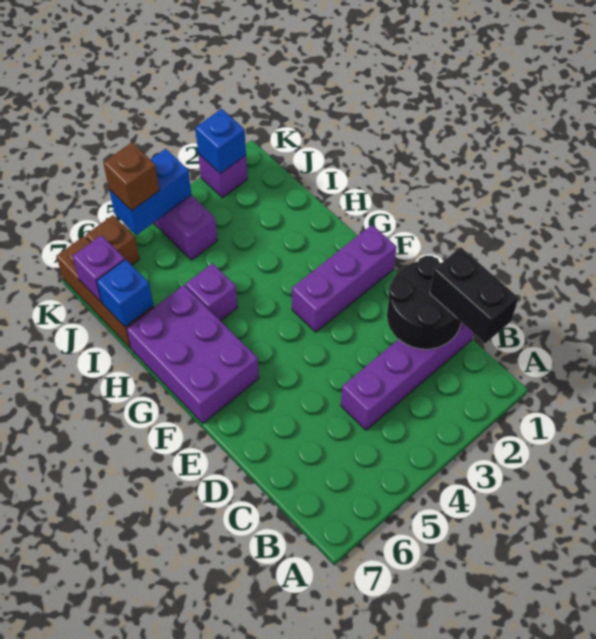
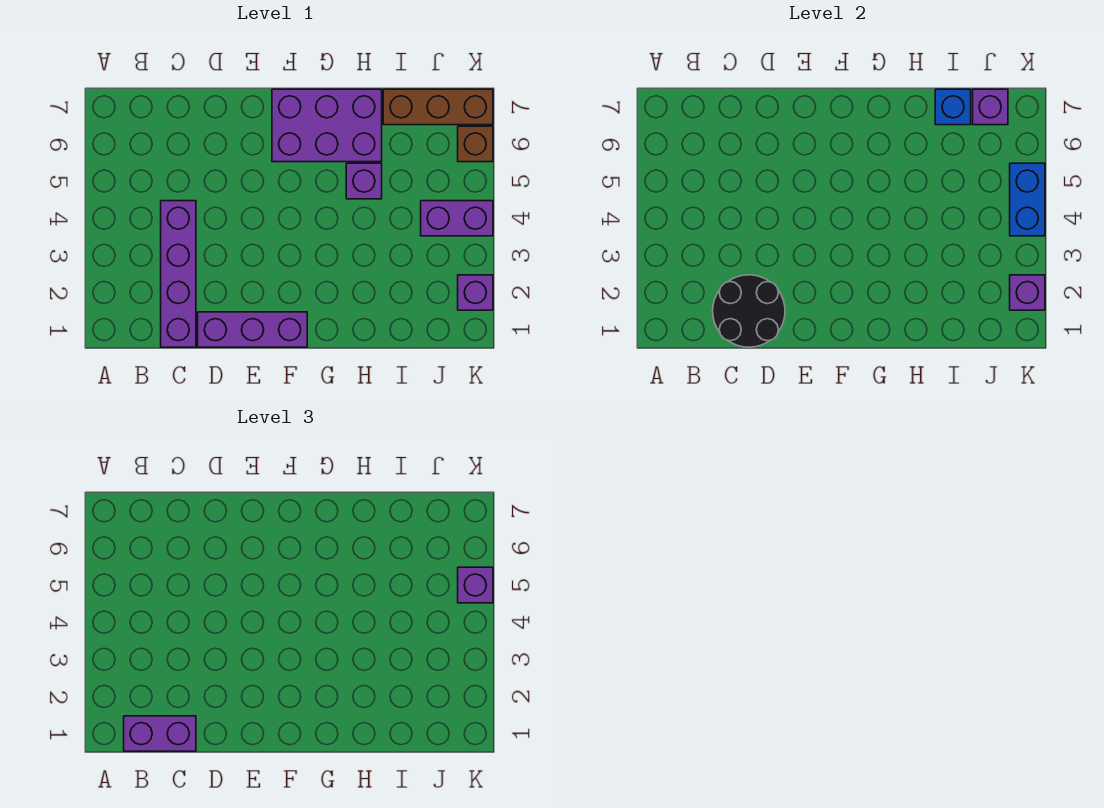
black 1x2 brick [430,247,518,343] -> purple 1x2 brick [124,716,196,751]
purple 1x3 brick [292,225,397,332] -> purple 1x3 brick turned to [198,312,307,347]
blue 1x1 brick [195,109,246,174] -> purple 1x1 brick [1010,275,1045,310]
brown 1x1 brick [103,142,159,211] -> purple 1x1 brick [458,567,493,603]

